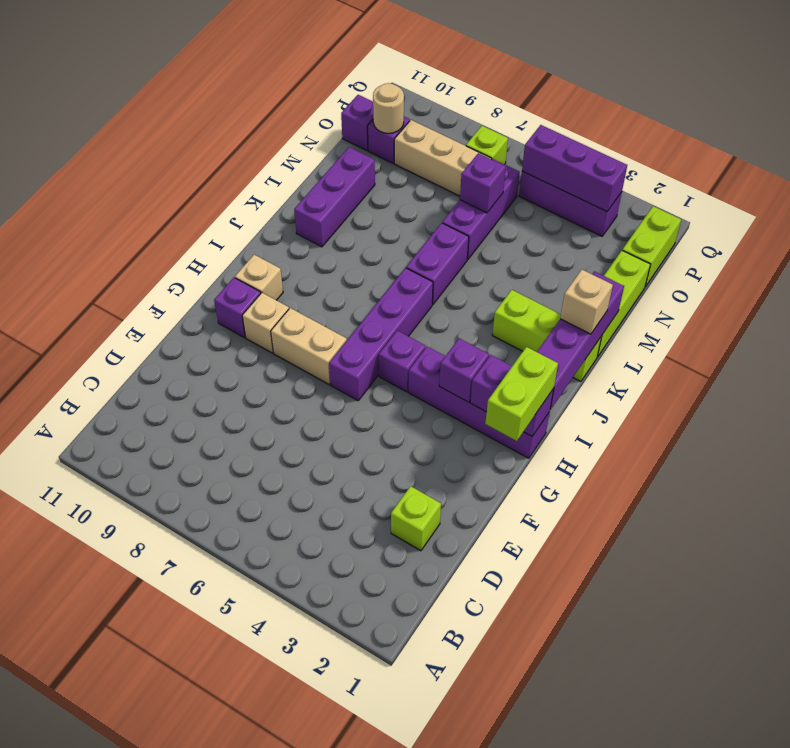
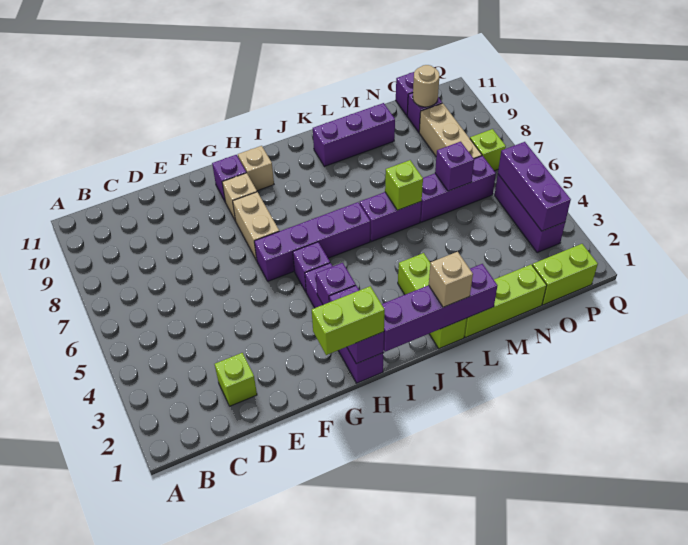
none -> lime 1x1 brick [385,160,423,210]

